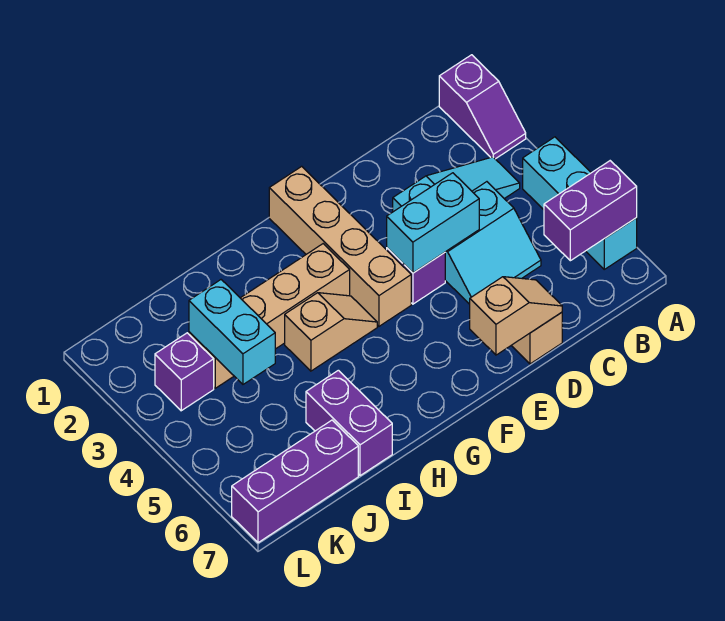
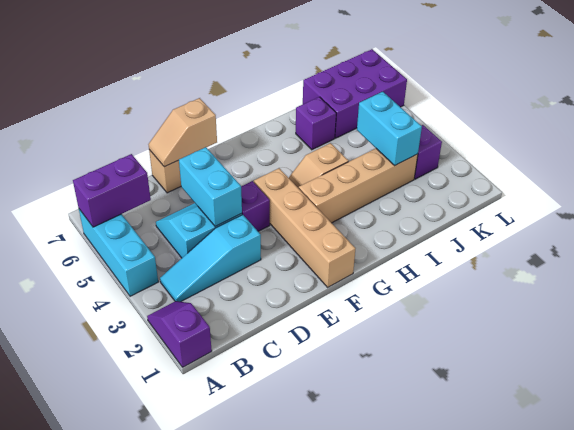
cyan 1x2 brick [387,173,479,273] -> cyan 1x2 brick turned to [179,147,242,227]
purple 1x2 brick [306,370,392,476] -> purple 1x1 brick [296,97,336,150]
purple 1x3 brick [232,420,358,543] -> purple 2x3 brick [303,49,407,138]

